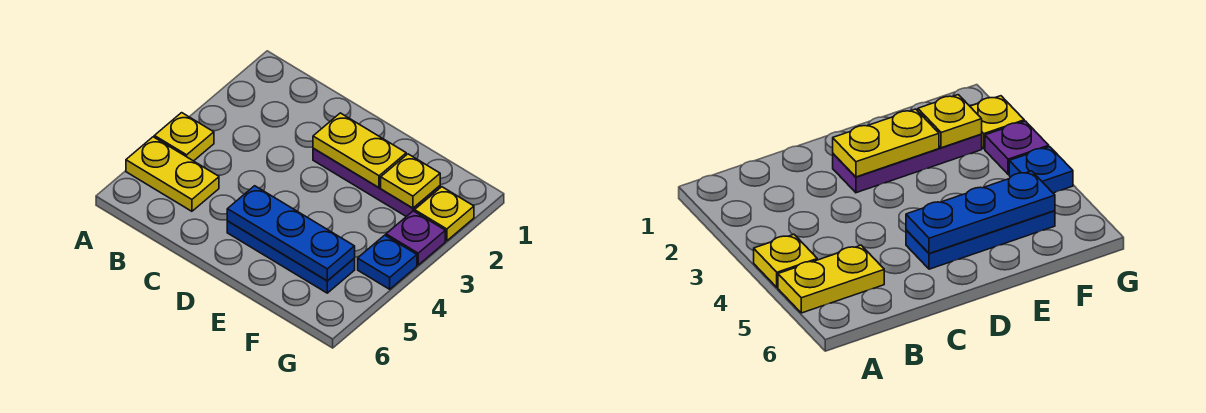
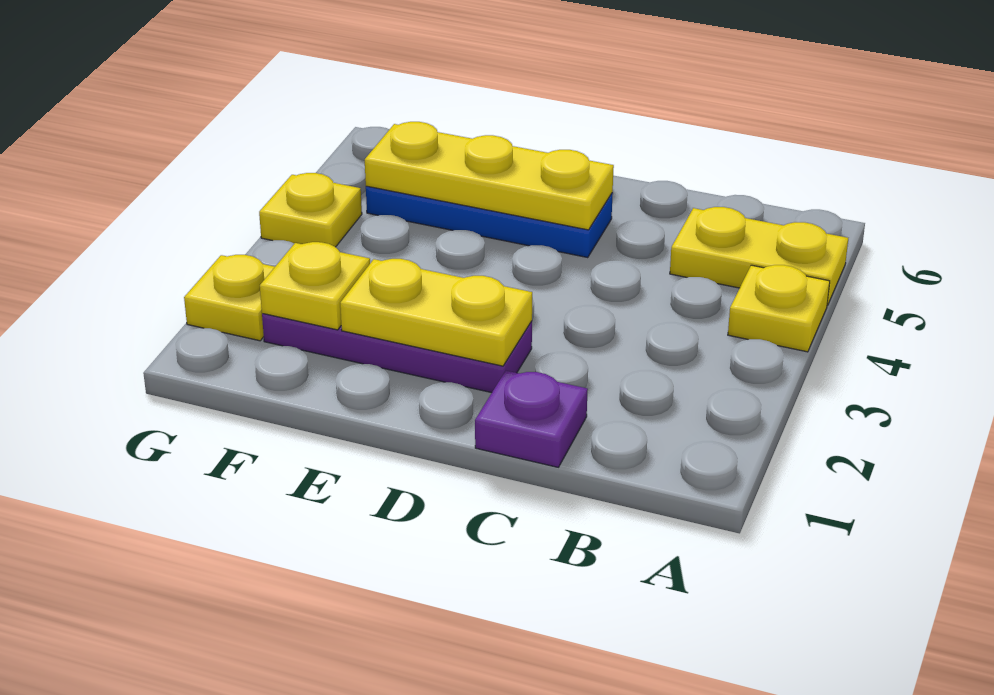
blue 1x3 plate [227,186,355,281] -> yellow 1x3 plate [365,122,614,230]
purple 1x1 plate [386,211,445,265] -> purple 1x1 plate moved to [475,371,588,467]
blue 1x1 plate [358,235,417,289] -> yellow 1x1 plate [259,173,362,247]

